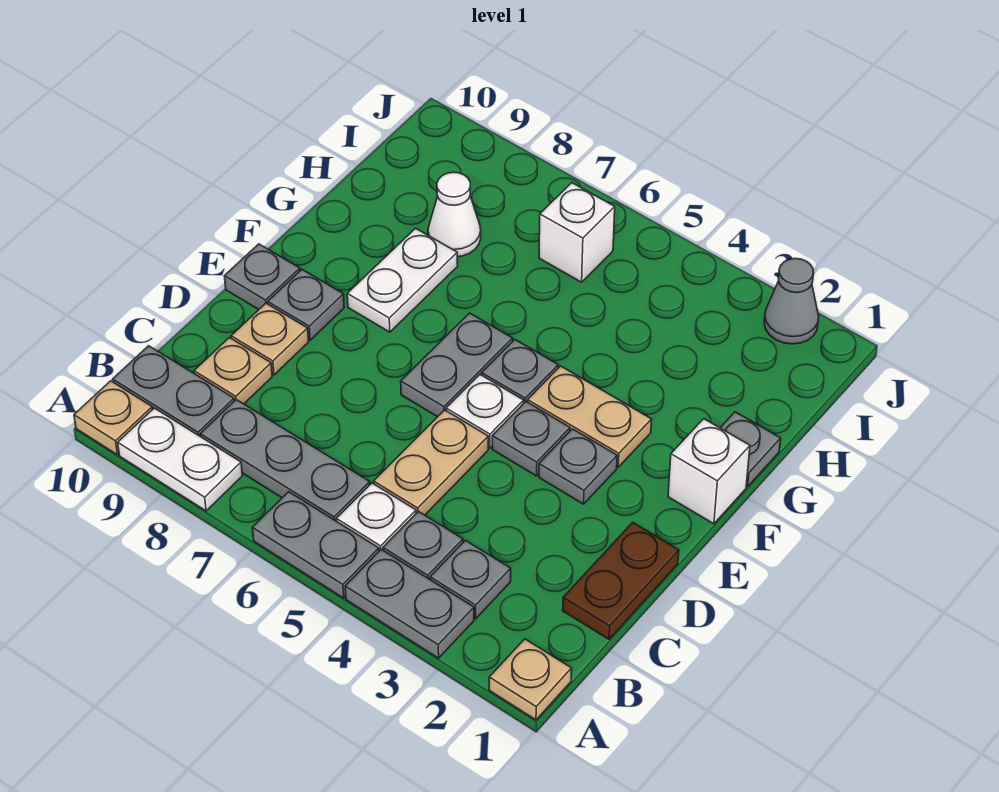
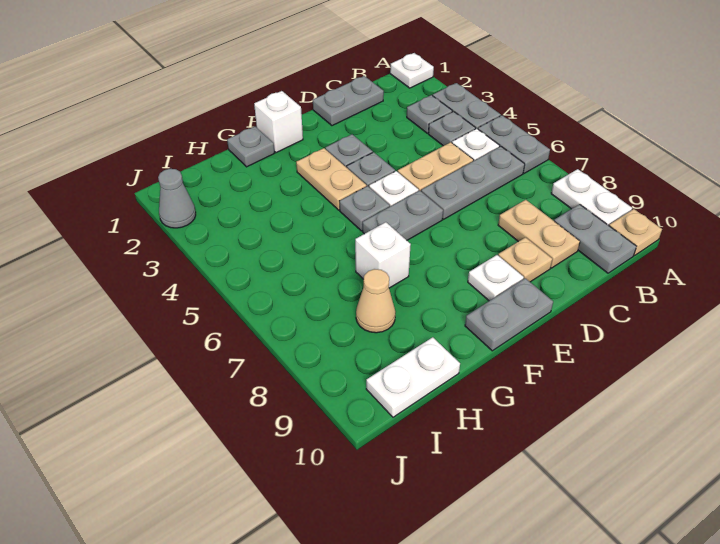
tan 1x1 plate [489,639,572,720] -> white 1x1 plate [390,53,434,88]
grey 1x3 plate [200,400,370,521] -> grey 1x3 plate turned to [421,146,525,219]
brown 1x2 plate [563,522,679,639] -> grey 1x2 plate [313,76,384,126]
tan 1x1 plate [194,338,272,404] -> tan 1x2 plate [498,200,580,268]
grey 1x1 plate [268,270,344,340] -> white 1x1 plate [468,255,524,301]
grey 1x1 plate [225,244,300,310] -> grey 1x2 plate [465,278,553,351]
white 1x2 plate [347,228,458,332] -> white 1x2 plate moved to [366,337,460,417]
white 1x1 cone [428,172,481,257] -> tan 1x1 cone [356,269,396,333]
white 1x1 brick [539,183,615,282] -> white 1x1 brick moved to [355,222,411,288]

